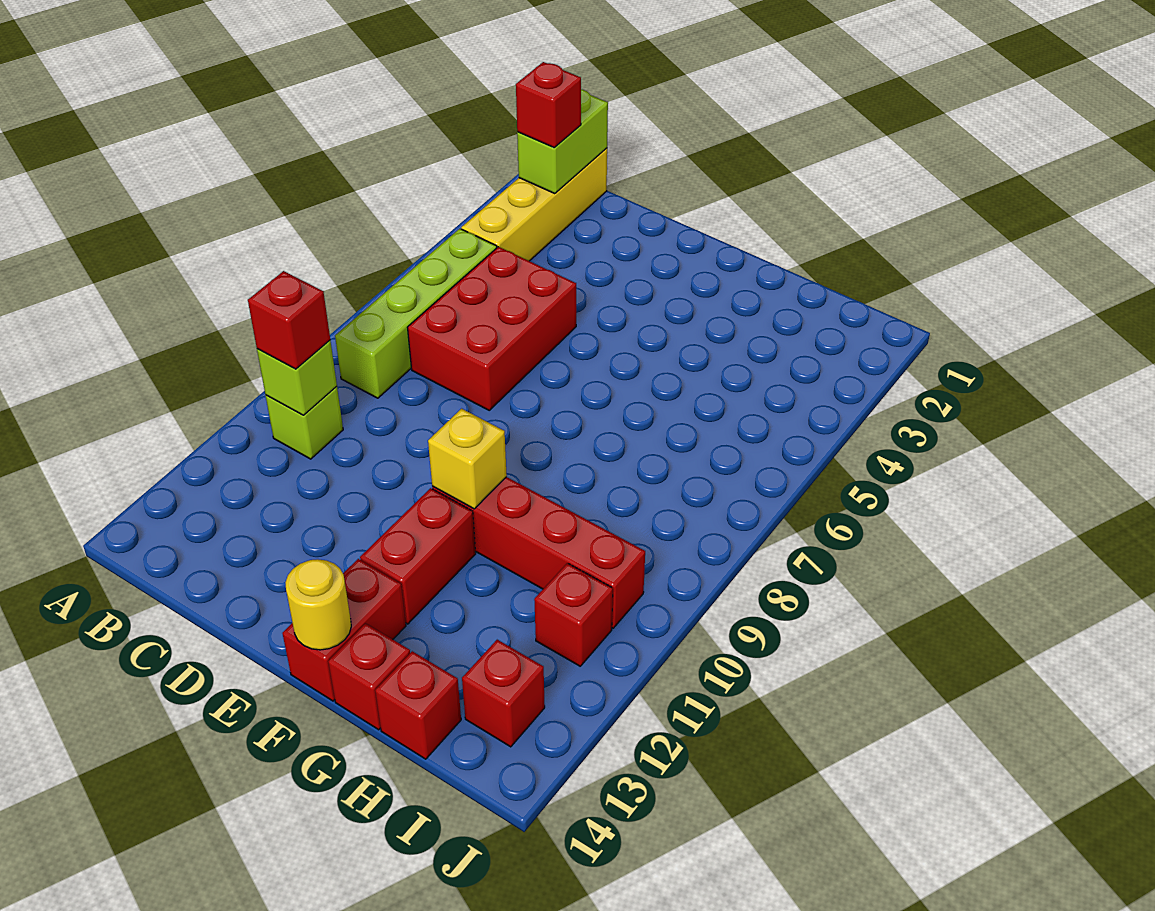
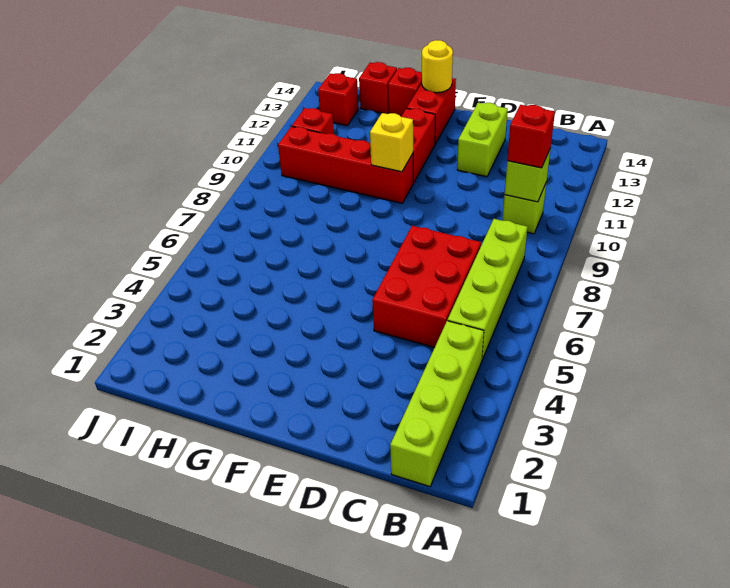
yellow 1x4 brick [461,148,607,261] -> lime 1x4 brick [390,321,484,487]
lime 1x2 brick [517,89,608,194] -> lime 1x2 brick moved to [457,103,508,177]
red 1x1 brick [516,62,581,148] -> none

